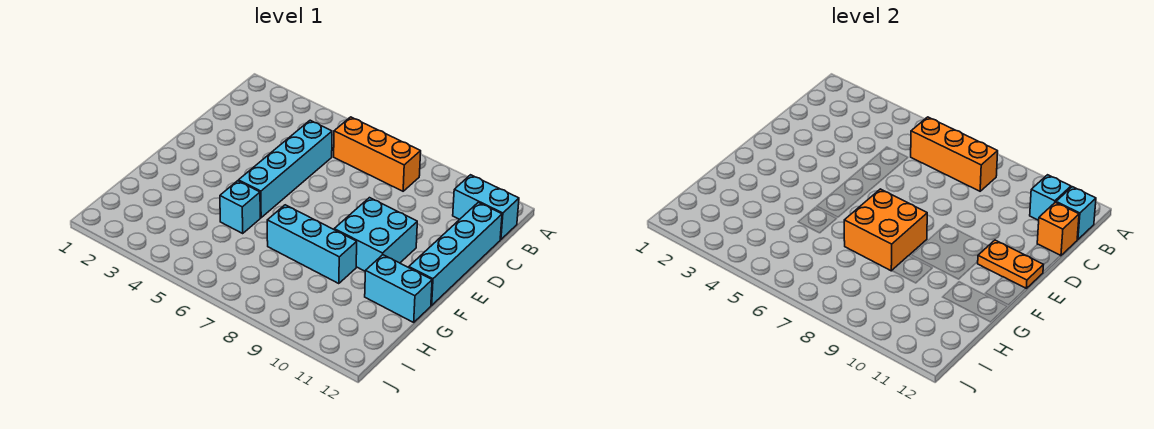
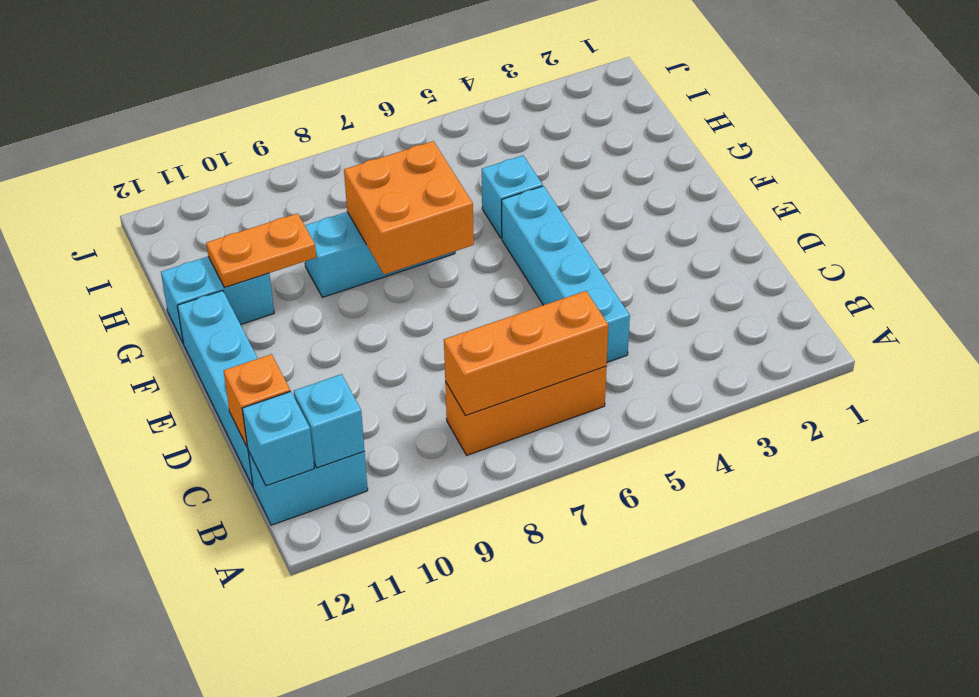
cyan 2x2 brick [334,198,417,271] -> none
orange 1x2 plate [978,240,1043,288] -> orange 1x2 plate moved to [206,213,316,287]

